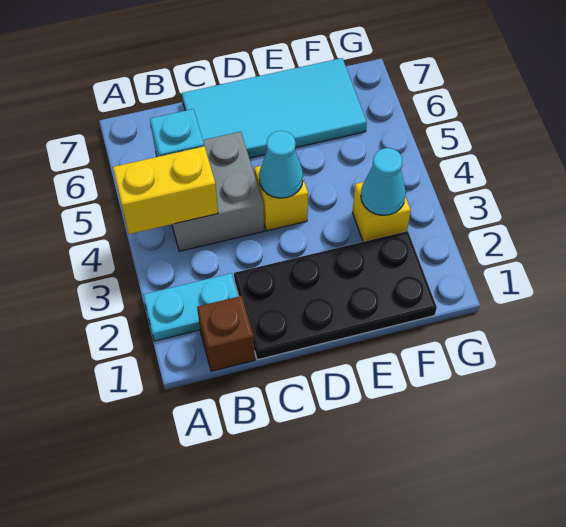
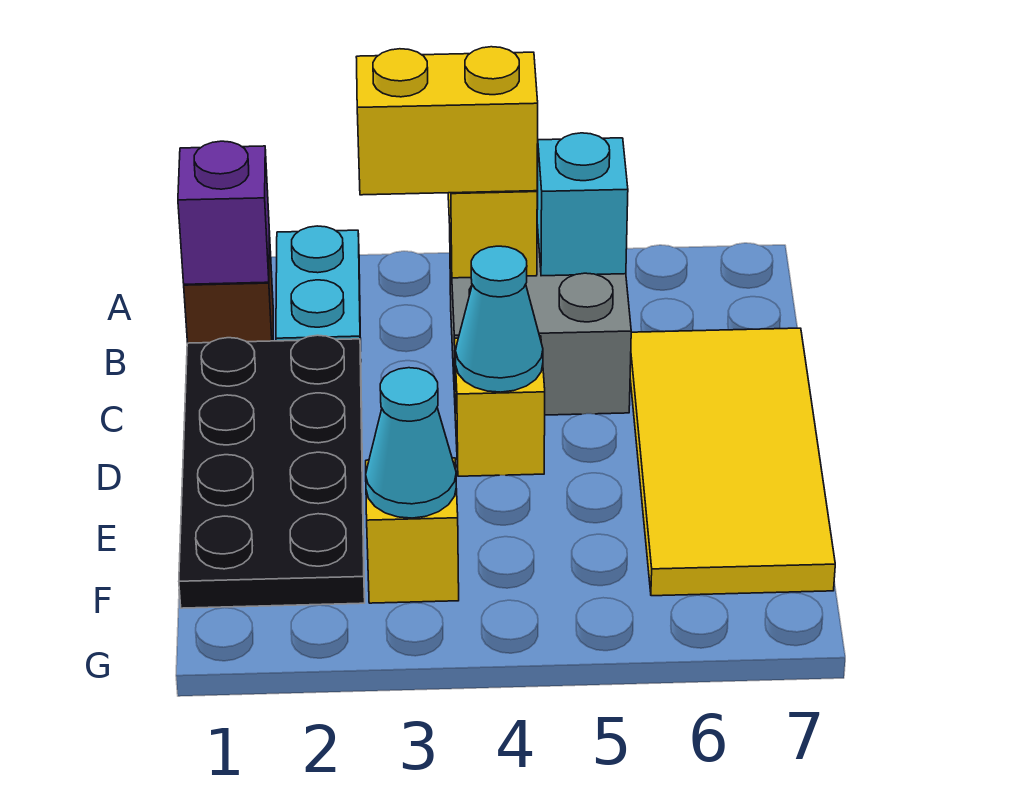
none -> purple 1x1 brick [178,141,269,284]
none -> yellow 1x2 brick [356,47,538,195]
cyan 2x4 tile [182,58,367,158] -> yellow 2x4 tile [630,328,835,596]

